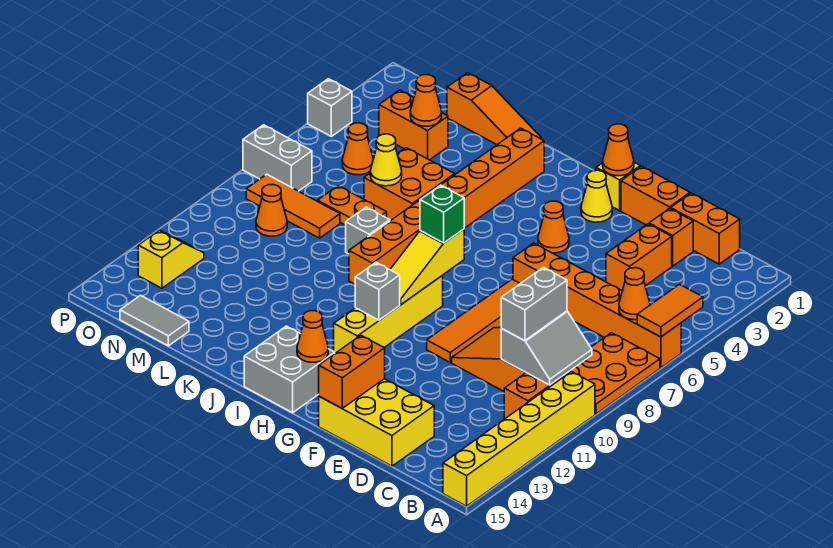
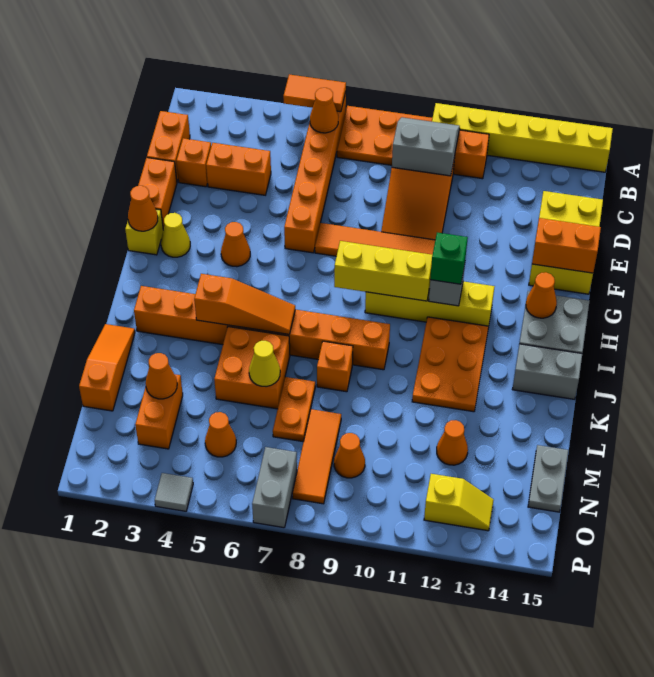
grey 1x2 brick [501,267,567,341] -> grey 1x2 brick moved to [512,344,582,399]
yellow 1x3 slope [390,229,464,305] -> yellow 1x3 brick [334,241,432,301]
green 1x1 brick [420,185,464,243] -> green 1x1 brick moved to [430,233,468,284]
none -> orange 2x3 plate [412,317,488,412]
none -> orange 1x3 slope [194,274,295,334]
grey 1x1 brick [346,207,390,254] -> orange 1x1 brick [317,341,353,392]
none -> orange 1x1 cone [437,420,468,465]
grey 1x2 tile [120,295,189,346] -> grey 1x2 plate [528,445,568,512]
yellow 1x2 slope [138,230,204,288] -> yellow 1x2 slope turned to [424,474,494,531]
grey 1x1 brick [308,79,352,136] -> grey 1x1 tile [155,473,193,511]

